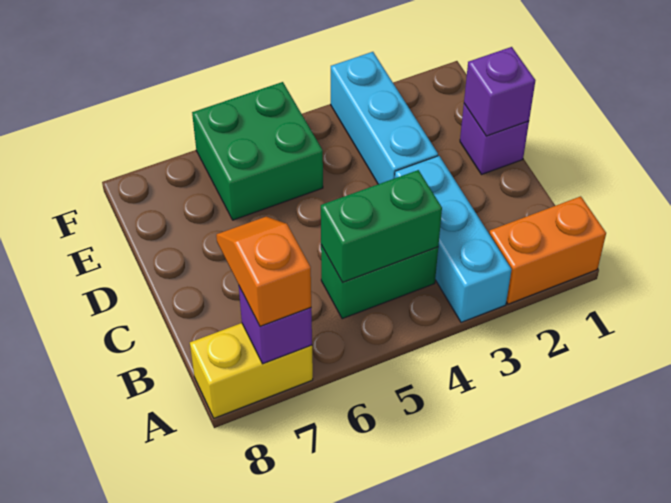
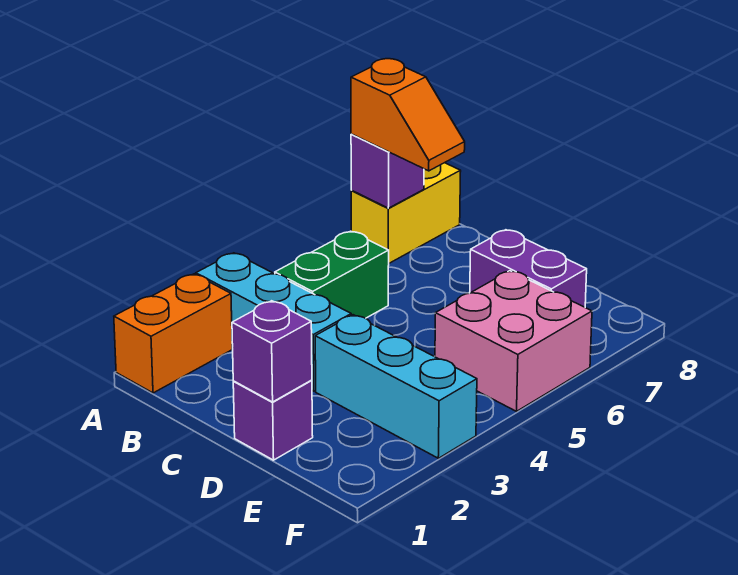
green 1x2 brick [321,170,442,283] -> none
none -> purple 1x2 brick [470,230,587,307]
green 2x2 brick [192,82,323,220] -> pink 2x2 brick [435,271,592,411]

